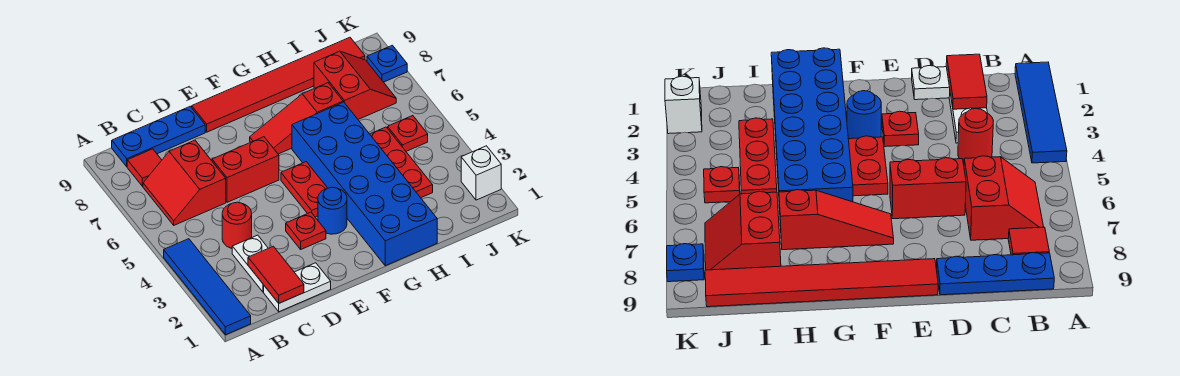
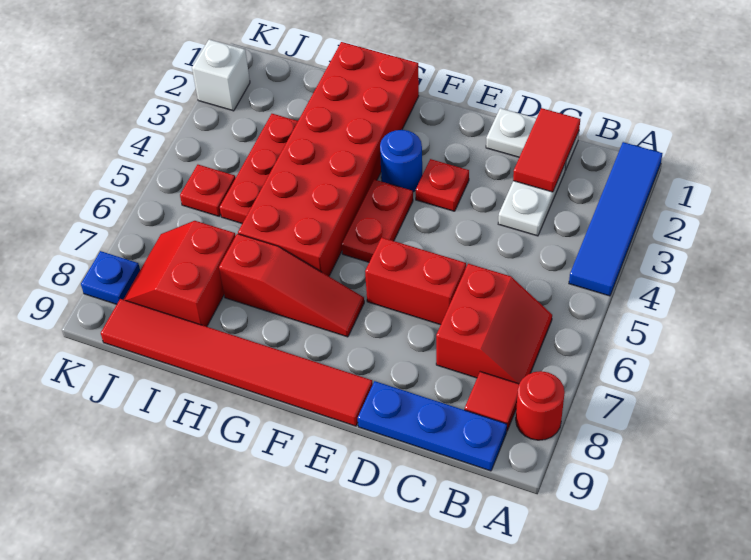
red 1x1 round brick [222,202,252,248] -> red 1x1 round brick moved to [516,371,565,440]
blue 2x6 brick [292,102,437,266] -> red 2x6 brick [238,42,419,276]

